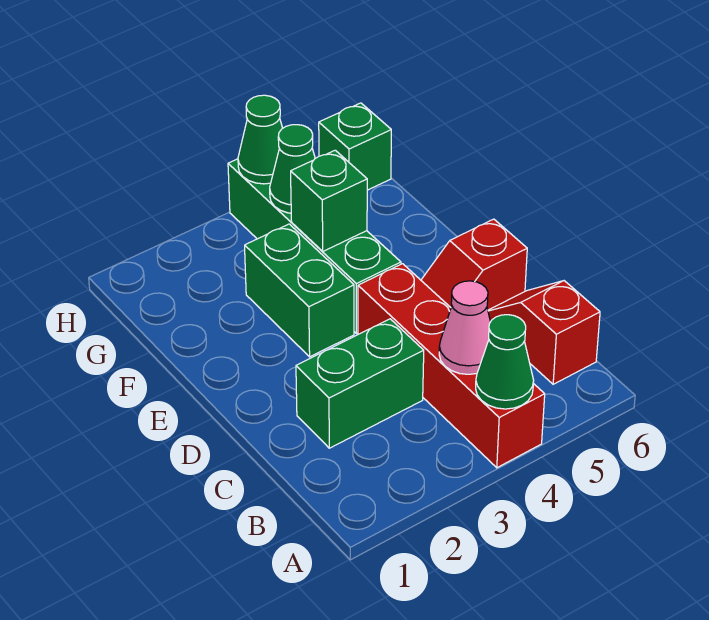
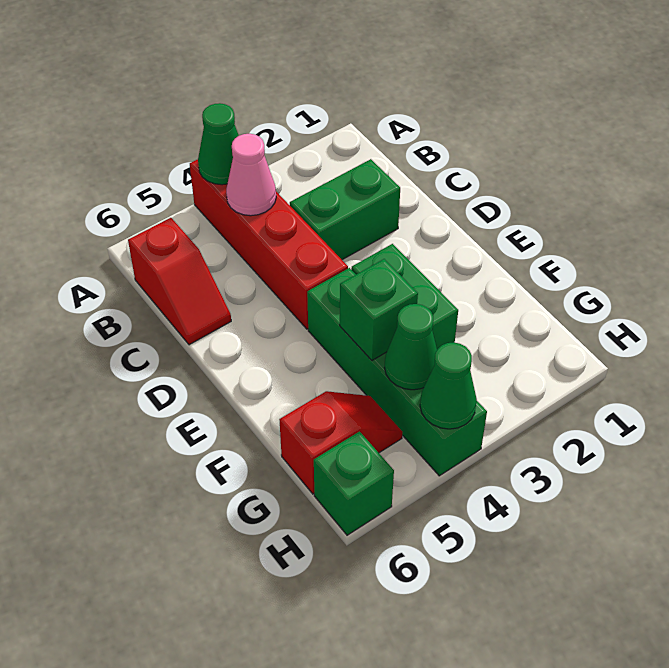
red 1x2 slope [421,219,527,310] -> red 1x2 slope moved to [279,391,402,494]

